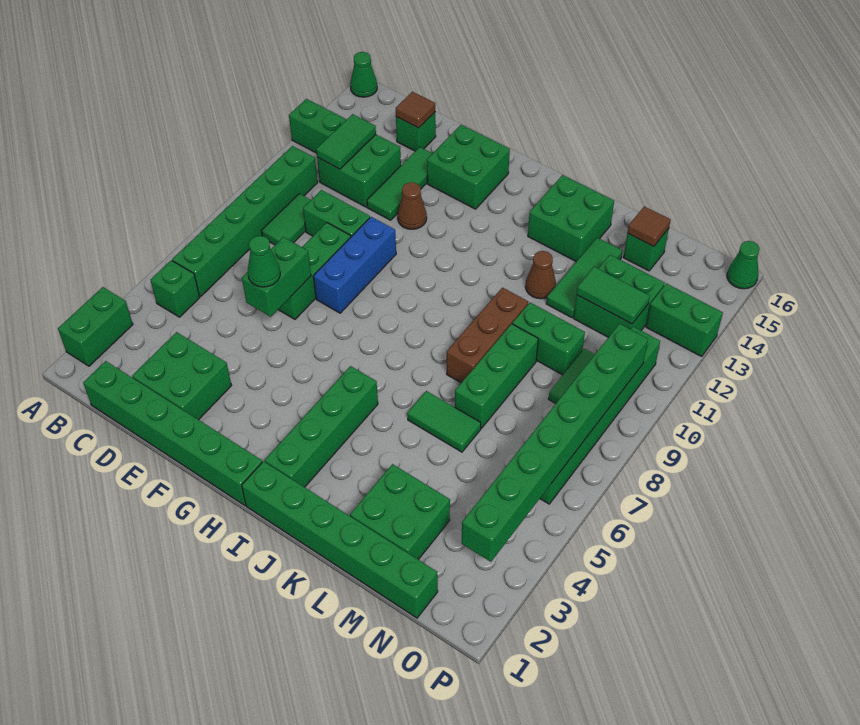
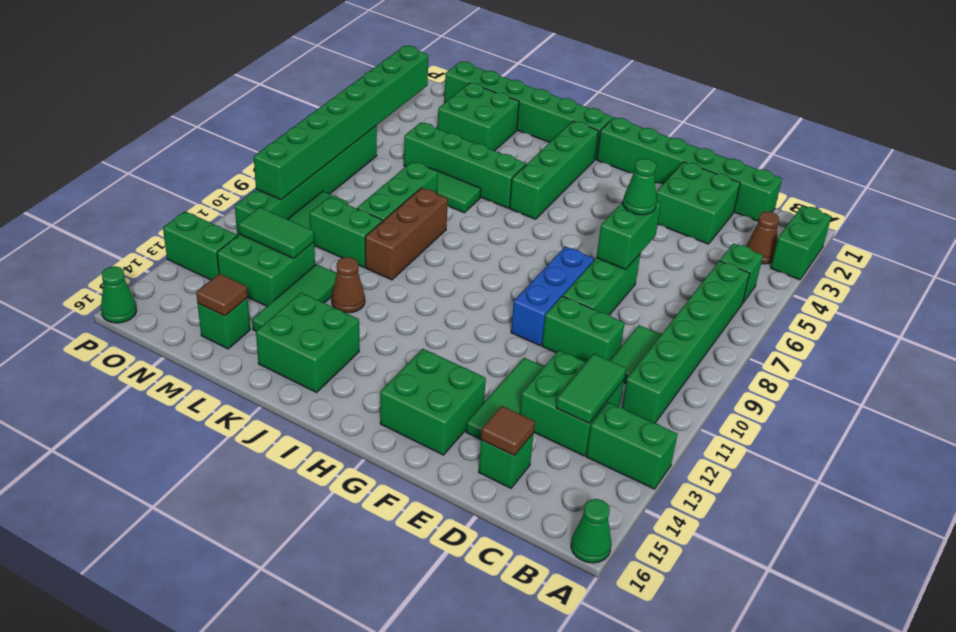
brown 1x1 cone [398,182,427,229] -> brown 1x1 cone moved to [746,212,779,264]
none -> green 1x4 brick [404,123,526,208]

